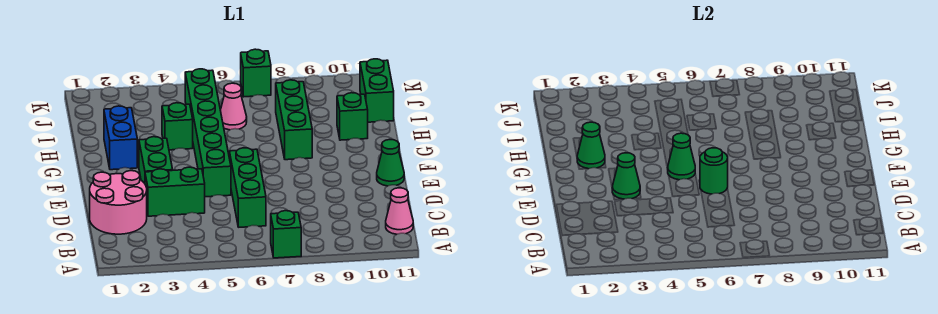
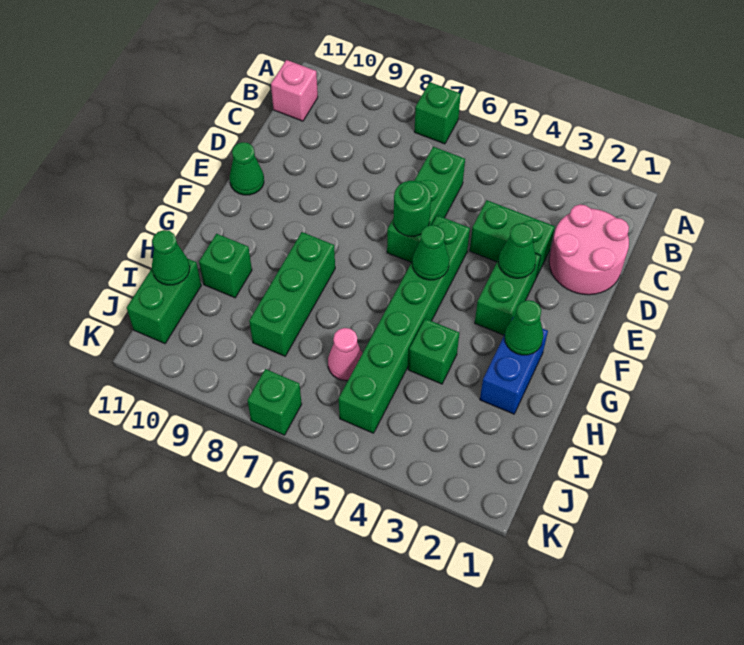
pink 1x1 cone [386,188,413,234] -> pink 1x1 brick [271,60,318,121]
none -> green 1x1 cone [152,230,190,285]

